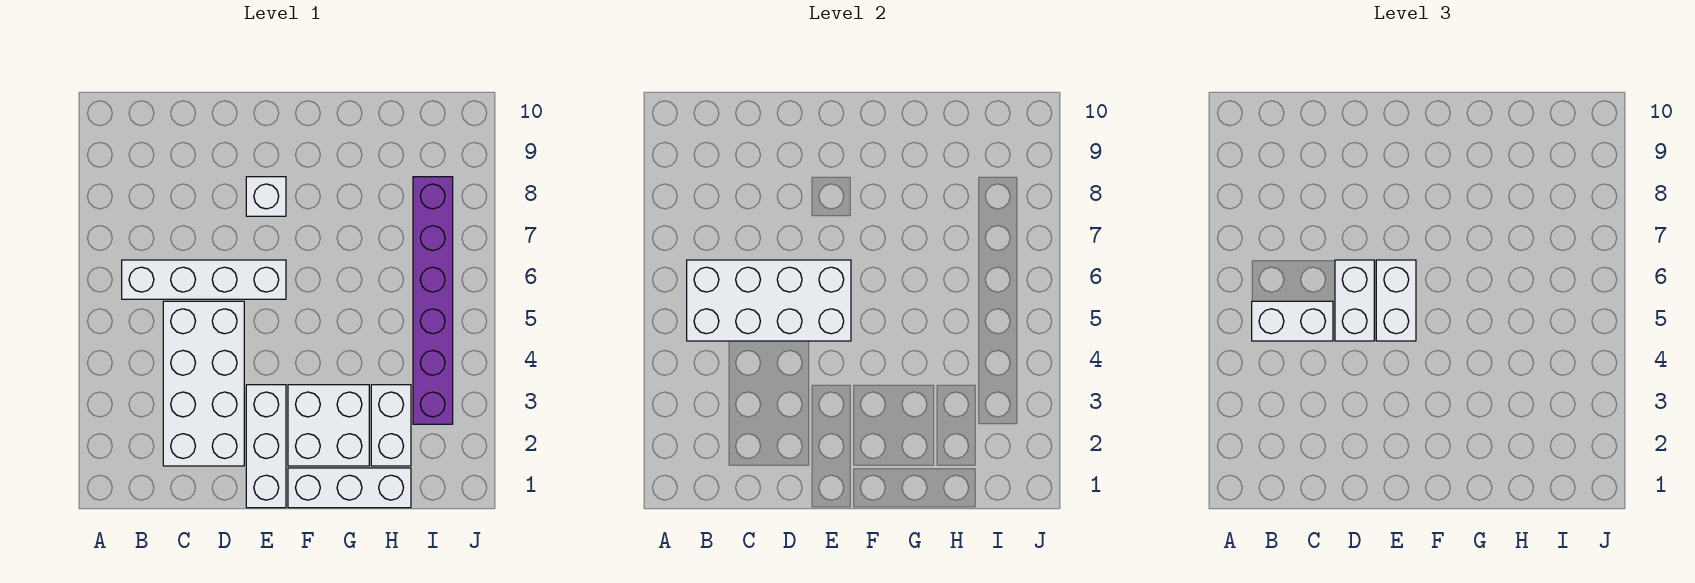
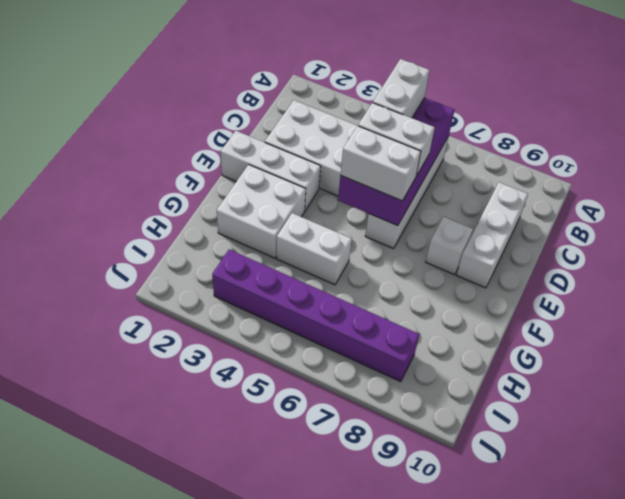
white 2x4 brick [687,260,851,341] -> purple 2x4 brick [338,98,454,226]
white 1x3 brick [288,468,411,508] -> white 1x3 brick moved to [457,182,528,288]
white 1x2 brick [371,385,411,466] -> white 1x2 brick moved to [277,213,352,285]

